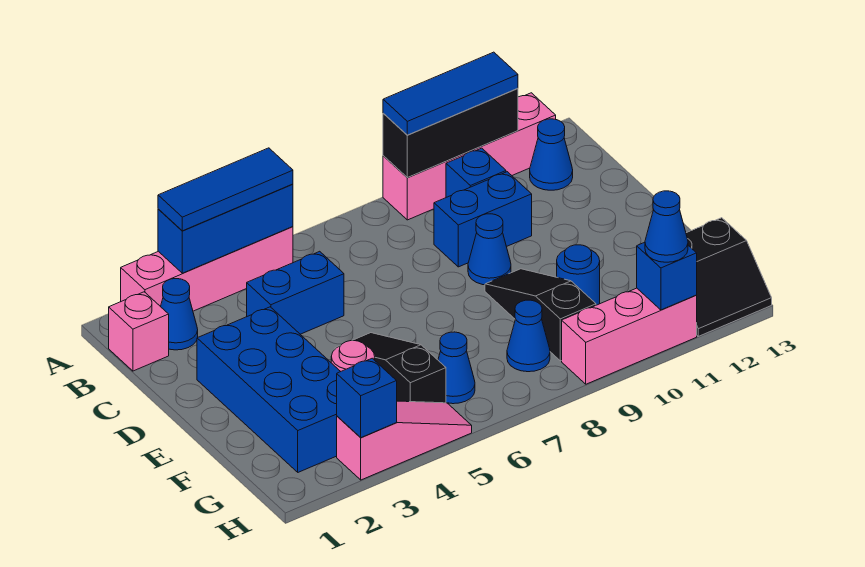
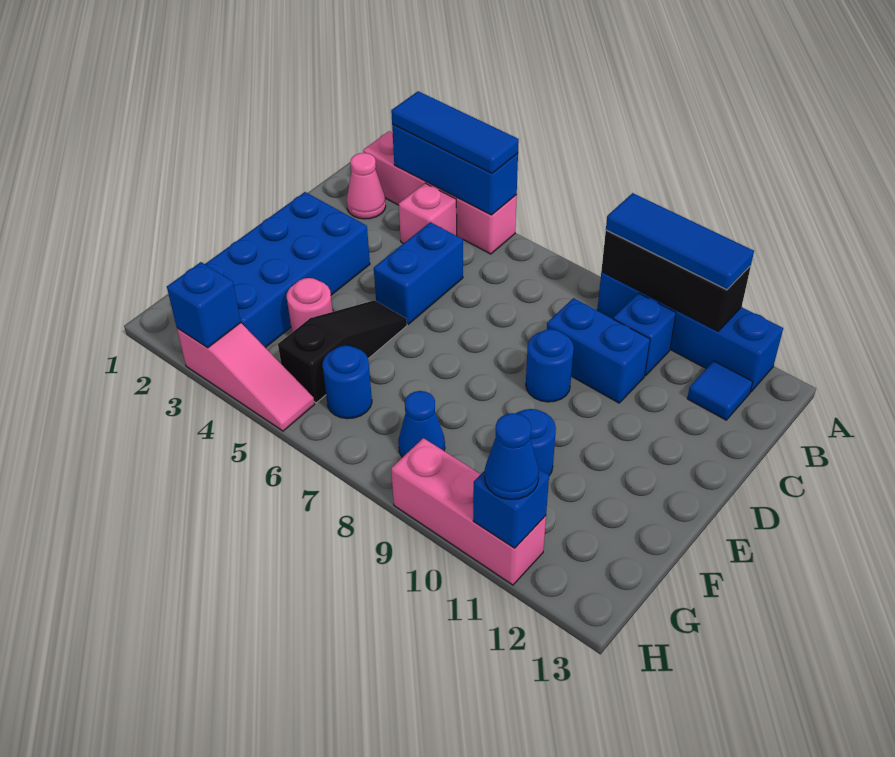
pink 1x4 brick [383,93,556,220] -> blue 1x4 brick [597,272,783,392]
pink 1x1 brick [109,292,169,371] -> pink 1x1 brick moved to [399,183,457,244]
blue 1x1 cone [161,279,198,350] -> pink 1x1 cone [347,153,386,219]
blue 1x1 cone [530,119,573,190] -> blue 1x1 tile [687,361,753,420]
blue 1x2 brick [247,251,344,334] -> blue 1x2 brick turned to [374,222,463,324]
blue 1x1 cone [468,214,511,285] -> blue 1x1 round brick [526,329,574,402]
black 1x3 slope [485,269,596,361] -> none
blue 1x1 cone [438,332,475,404] -> blue 1x1 round brick [323,346,372,419]
black 2x2 slope [686,218,772,336] -> none

